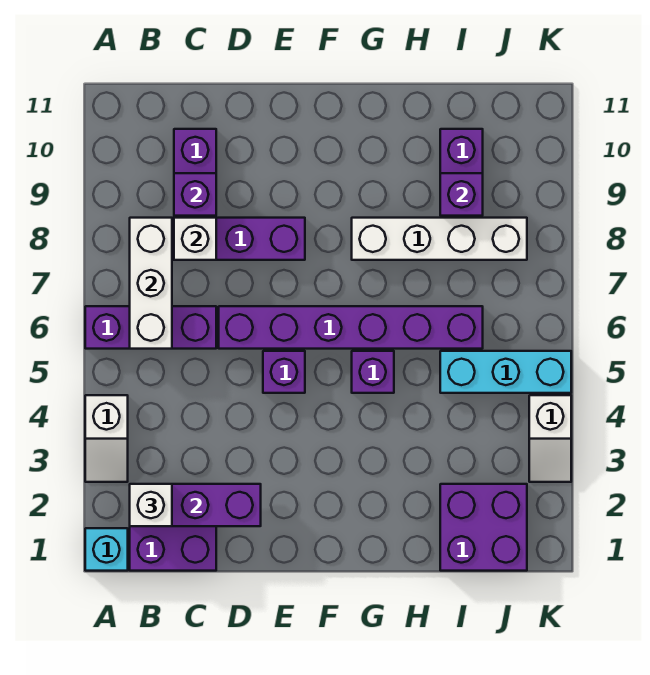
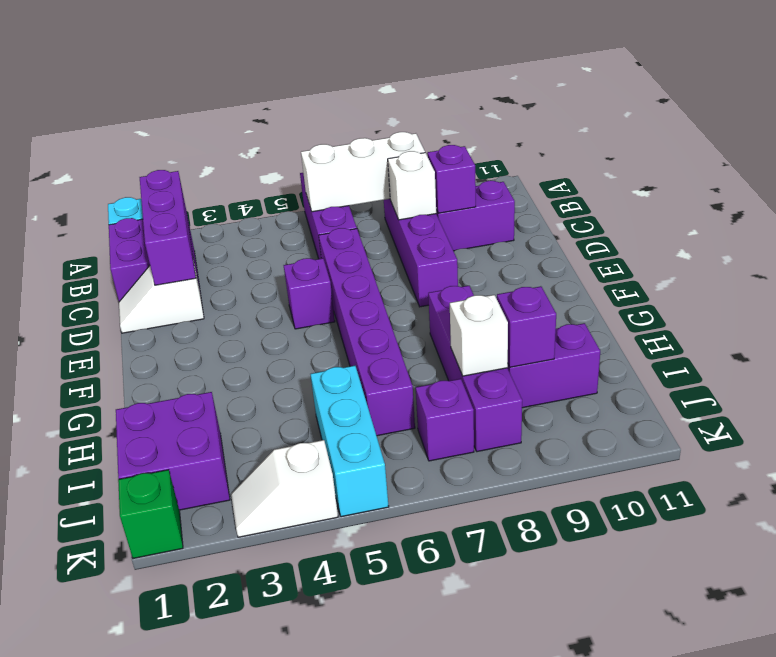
white 1x2 slope [85,395,128,482] -> white 1x2 slope moved to [119,260,204,333]
white 1x1 brick [130,484,172,526] -> white 1x1 brick moved to [450,295,508,376]
purple 1x1 brick [352,351,394,393] -> purple 1x1 brick moved to [416,379,474,461]
white 1x4 brick [352,218,527,260] -> purple 1x4 brick [428,286,522,452]
none -> green 1x1 brick [118,470,183,558]

